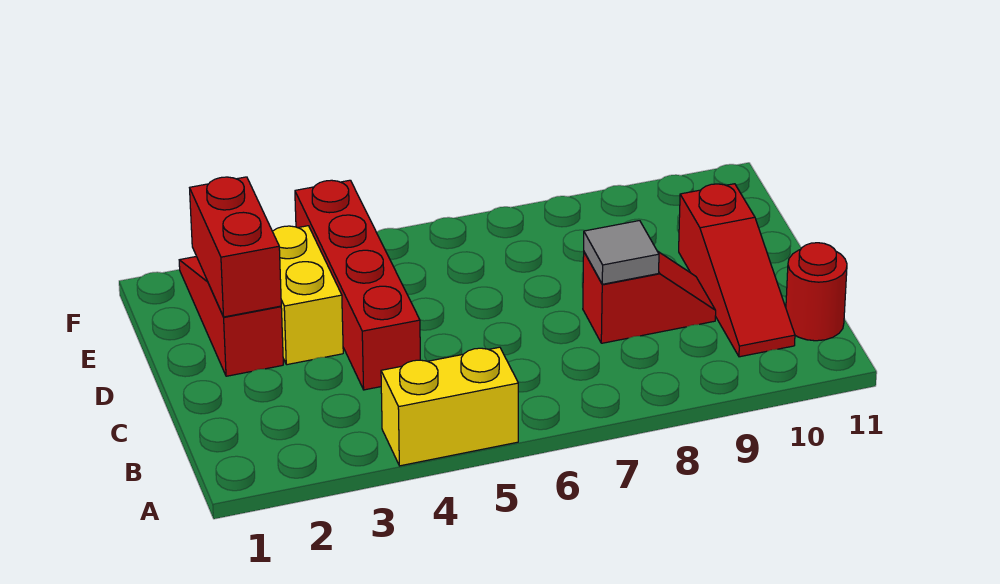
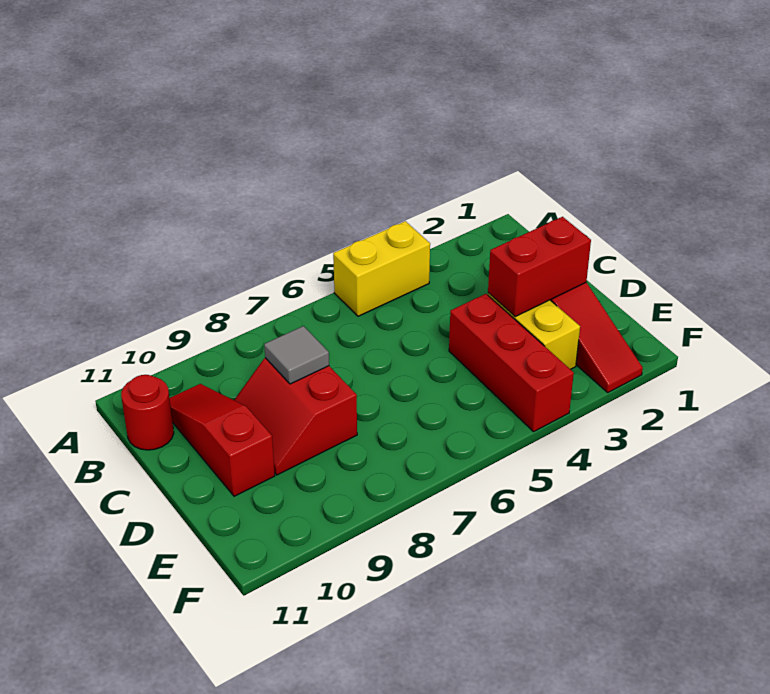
red 1x4 brick [295,180,420,390] -> red 1x3 brick [449,294,574,432]
red 1x2 slope [583,251,716,343] -> red 2x2 slope [234,358,357,475]
red 1x2 brick [190,177,281,317] -> red 1x2 brick turned to [488,217,591,317]

